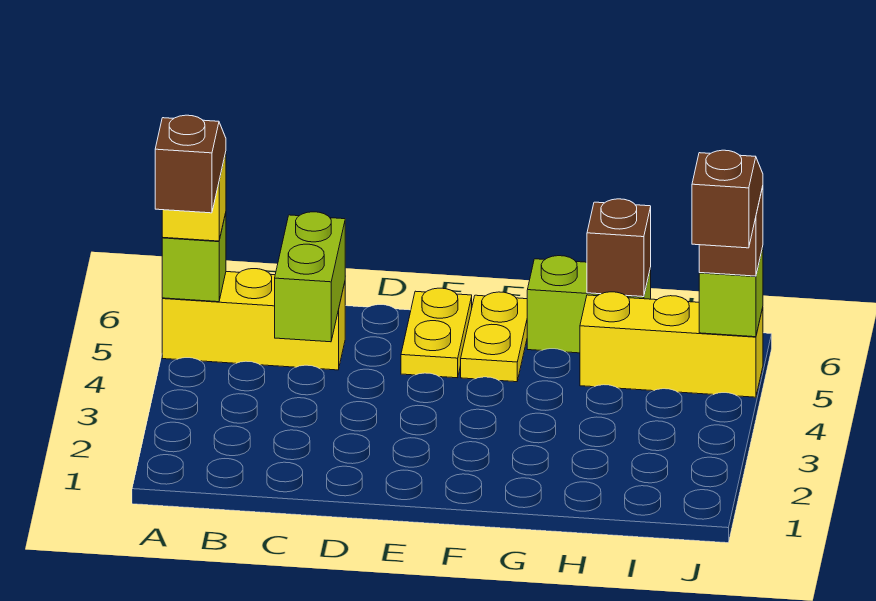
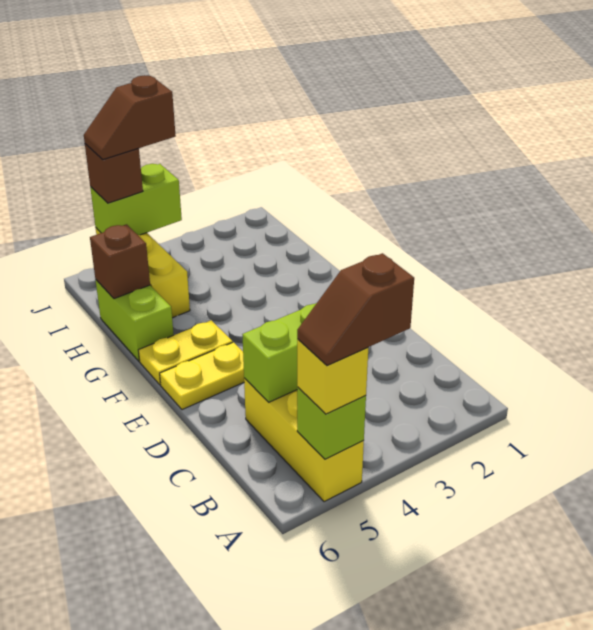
lime 1x1 brick [699,247,763,337] -> lime 1x2 brick [90,164,182,235]

